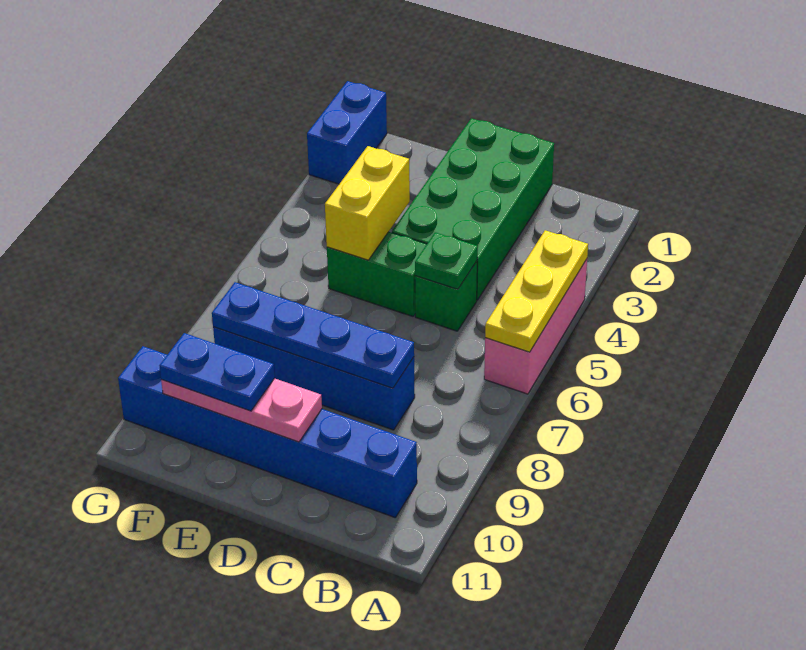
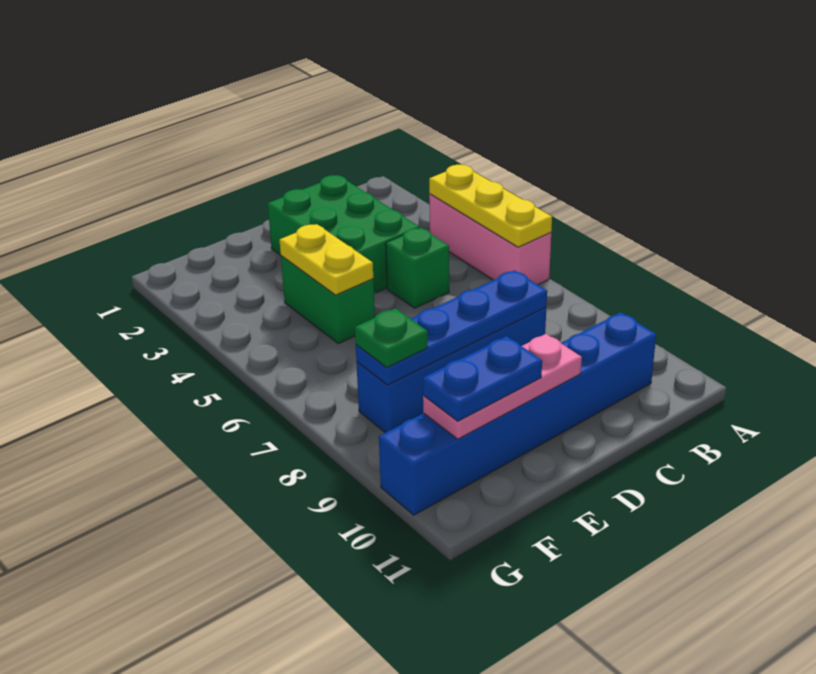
green 2x4 brick [392,118,554,300] -> green 2x3 brick [268,175,419,293]
green 1x1 plate [415,232,478,289] -> green 1x1 plate moved to [355,308,428,367]
green 1x2 brick [327,232,427,316] -> green 1x2 brick turned to [281,256,375,344]
yellow 1x2 brick [325,146,410,260] -> yellow 1x2 plate [280,224,373,295]
blue 1x2 brick [307,81,387,184] -> none

